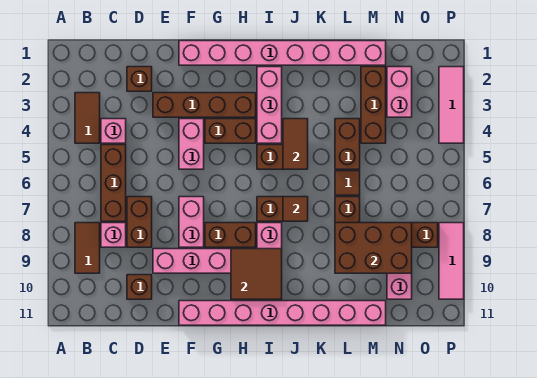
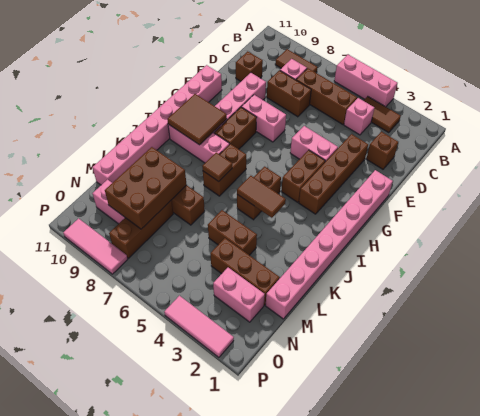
pink 1x3 brick [257,67,282,143] -> pink 1x3 brick moved to [334,55,397,107]
brown 1x1 tile [335,171,360,195] -> none

